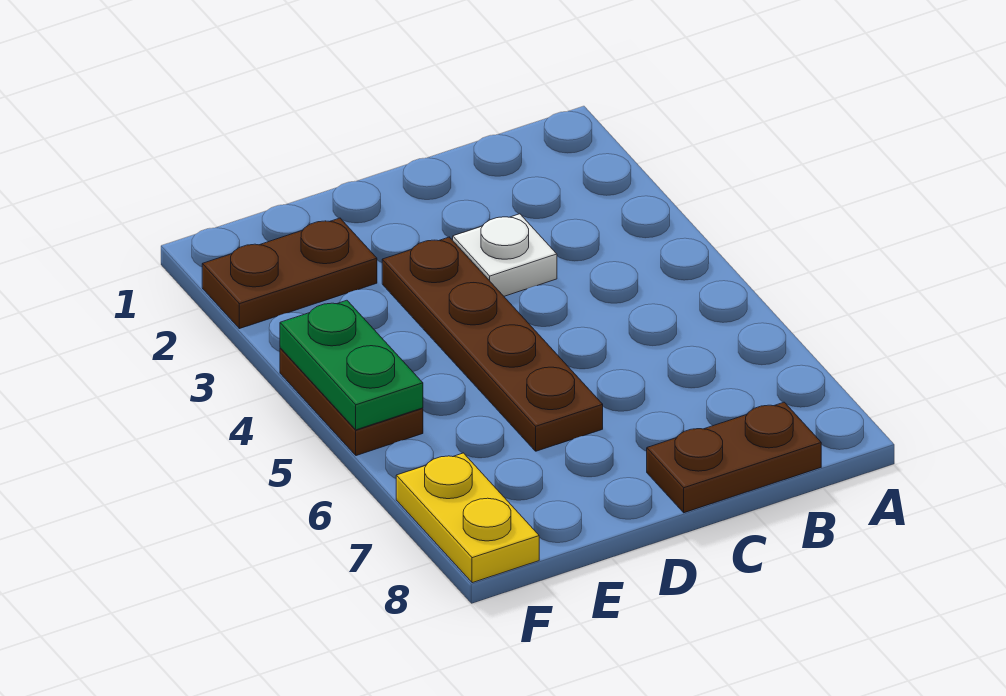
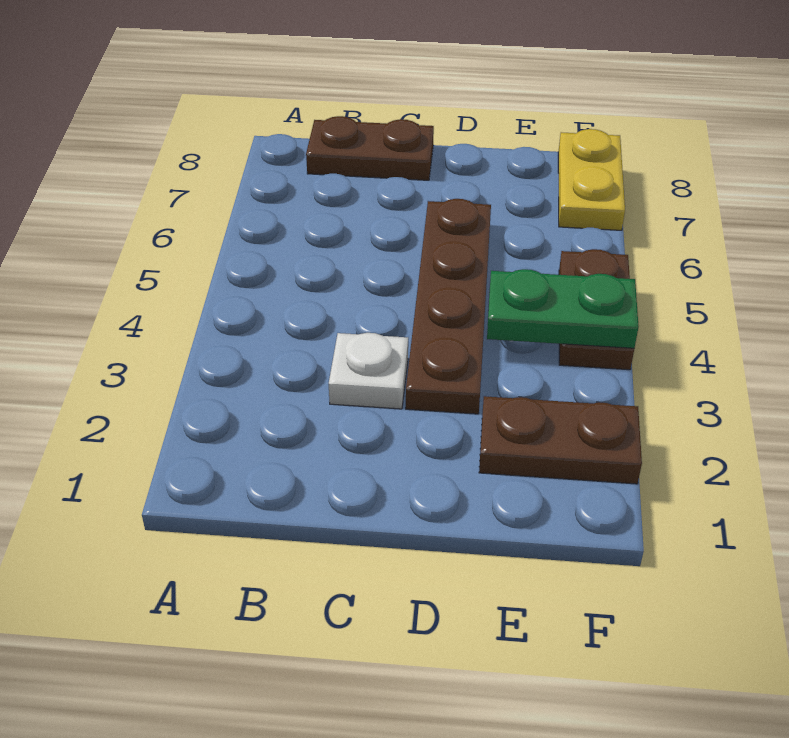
green 1x2 plate [280,300,423,430] -> green 1x2 plate turned to [487,269,639,348]

